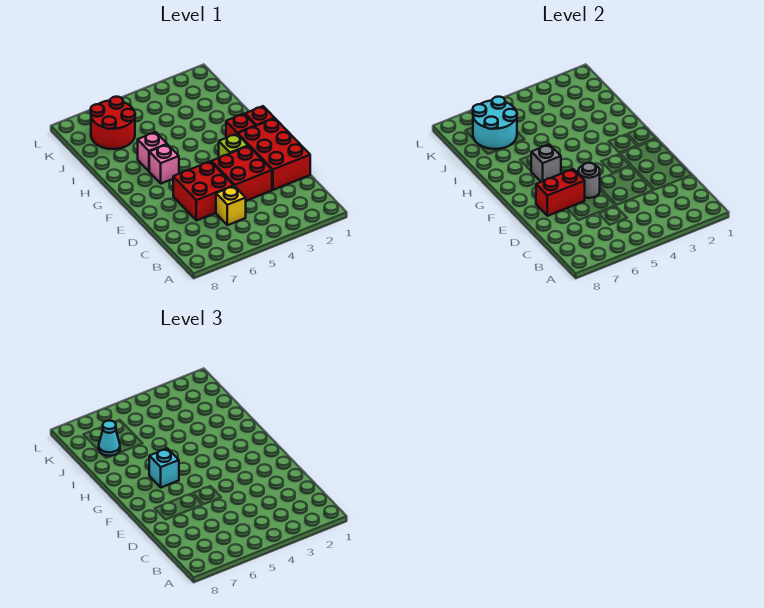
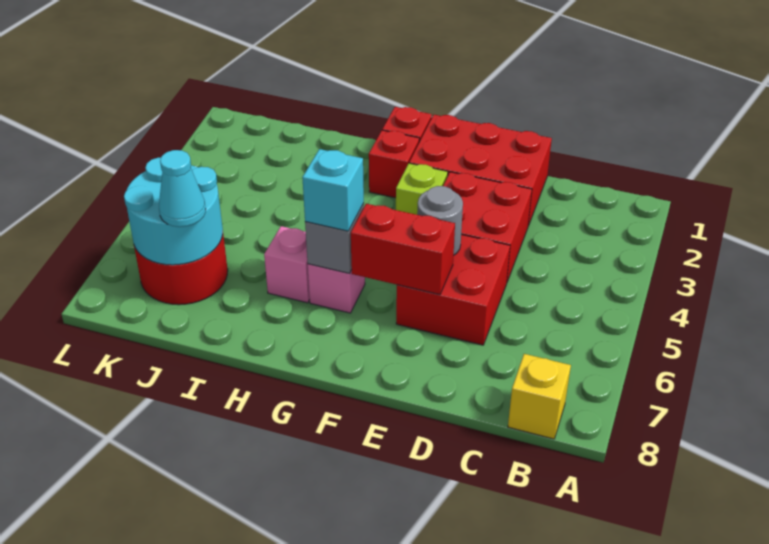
yellow 1x1 brick [216,186,246,225] -> yellow 1x1 brick moved to [508,354,571,439]
red 1x2 brick [536,169,585,216] -> red 1x2 brick turned to [351,204,455,295]

